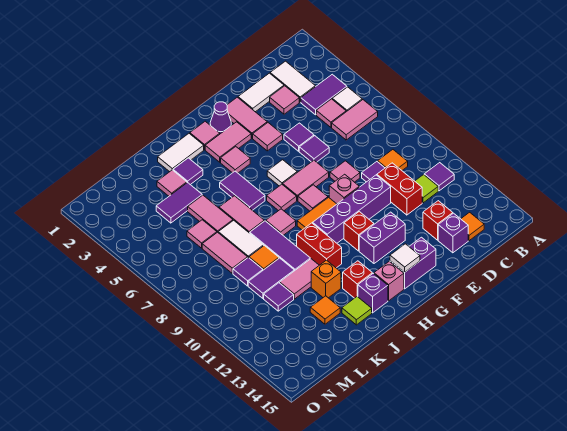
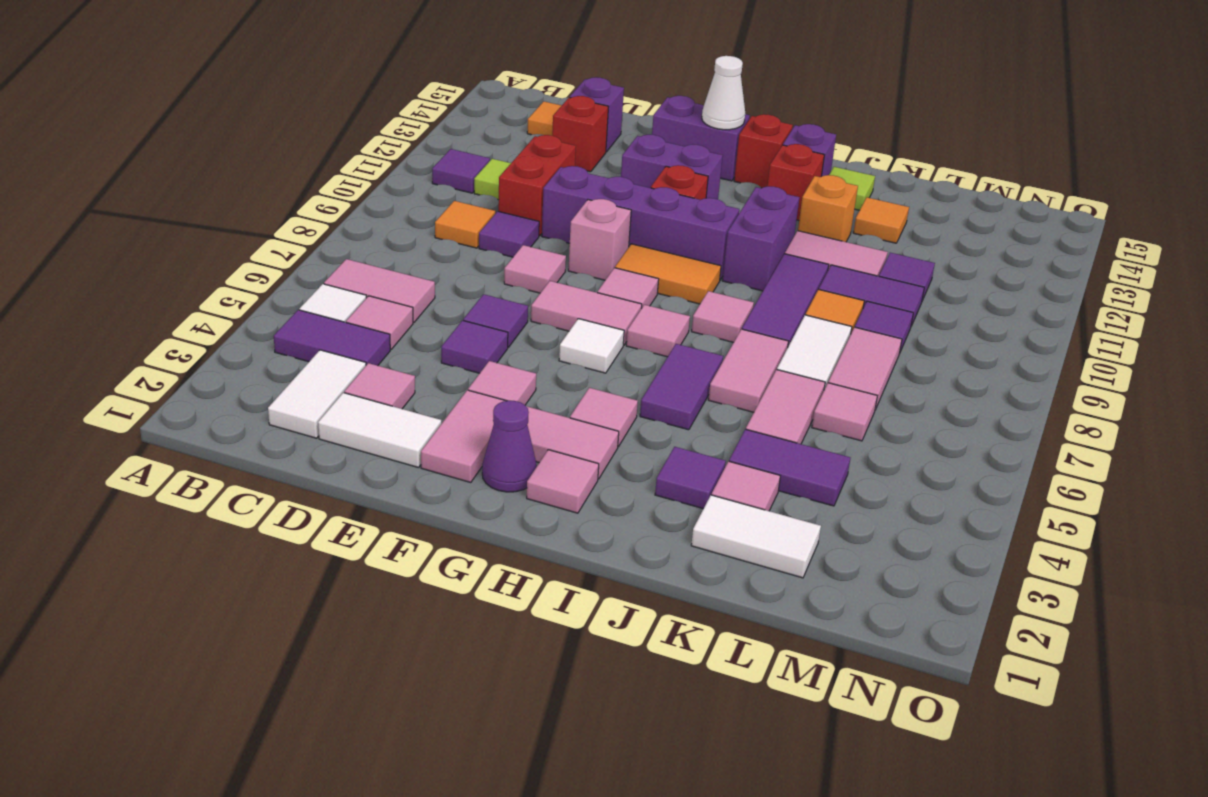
white 1x1 tile [390,244,420,272] -> white 1x1 cone [702,56,745,130]
pink 1x1 brick [374,261,404,301] -> red 1x1 brick [734,114,793,188]
white 1x2 tile [158,134,204,172] -> white 1x2 tile moved to [691,495,821,578]
red 1x2 brick [297,223,342,268] -> purple 1x2 brick [722,186,800,291]

